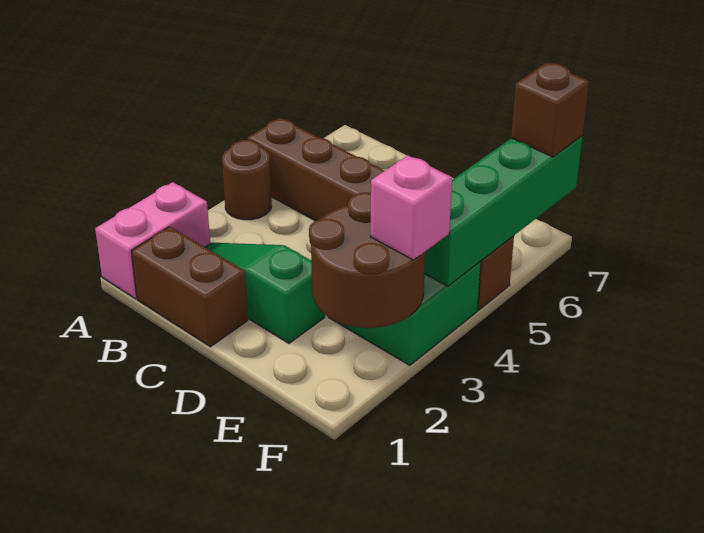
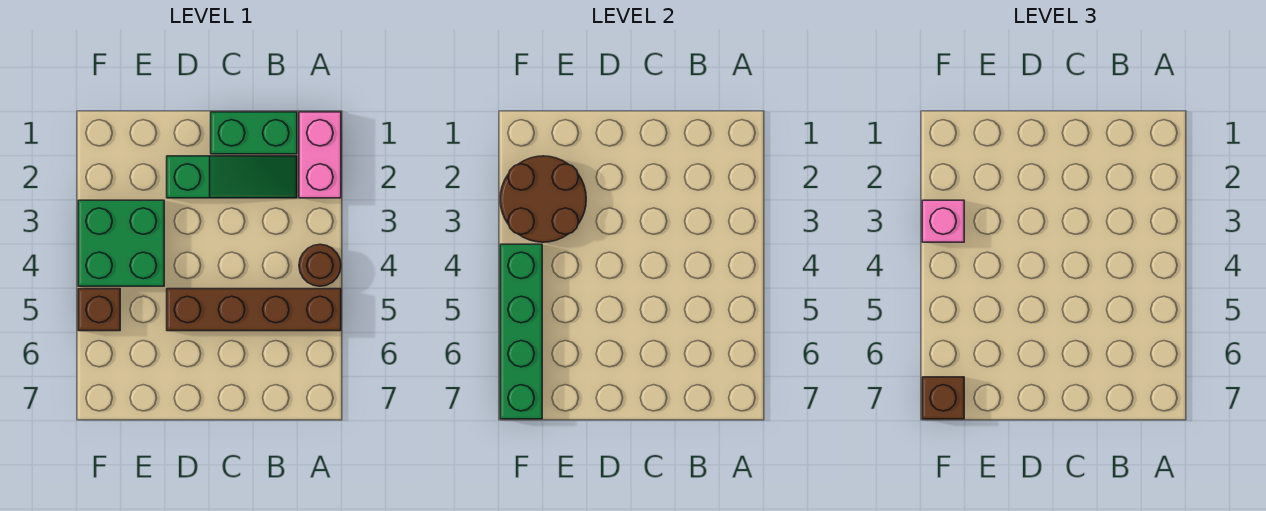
brown 1x2 brick [131,227,248,347] -> green 1x2 brick [211,112,297,154]

